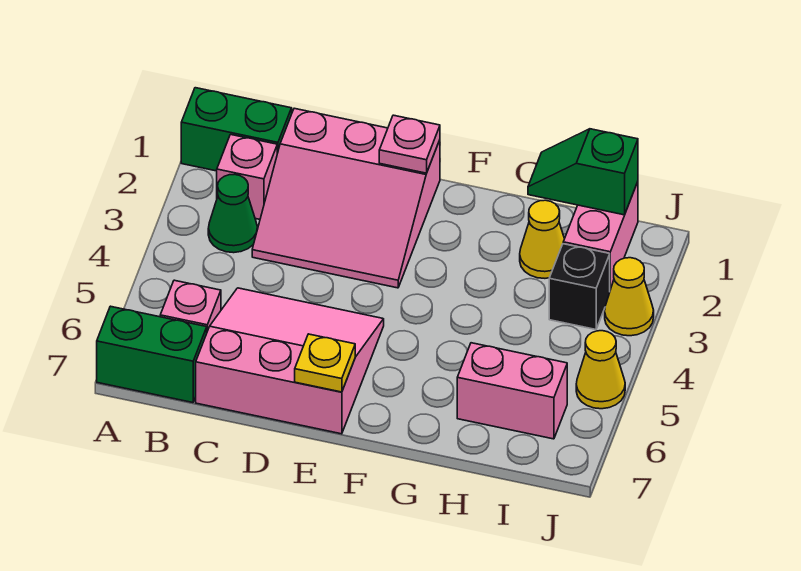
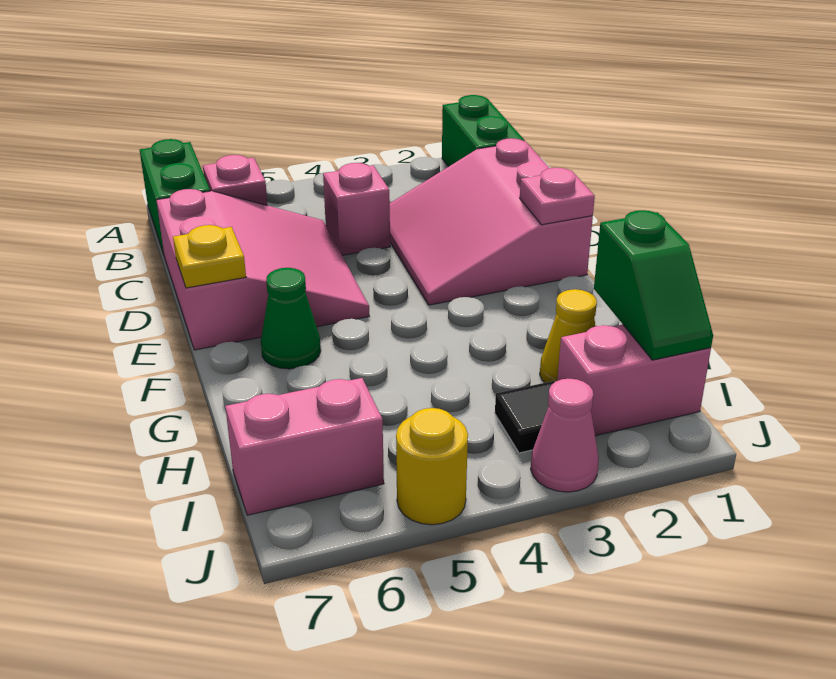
pink 1x1 brick [217,135,277,219] -> pink 1x1 brick moved to [323,163,390,255]
green 1x1 cone [208,174,257,253] -> green 1x1 cone moved to [261,268,321,369]
green 1x2 slope [528,129,638,215] -> green 1x2 slope turned to [594,210,713,360]
pink 1x2 brick [457,343,567,439] -> pink 1x2 brick turned to [225,378,384,515]
black 1x1 brick [549,244,610,329] -> black 1x1 tile [495,381,555,453]
yellow 1x1 cone [605,258,654,336] -> pink 1x1 cone [531,379,599,492]
yellow 1x1 cone [576,331,625,409] -> yellow 1x1 round brick [396,408,468,525]

